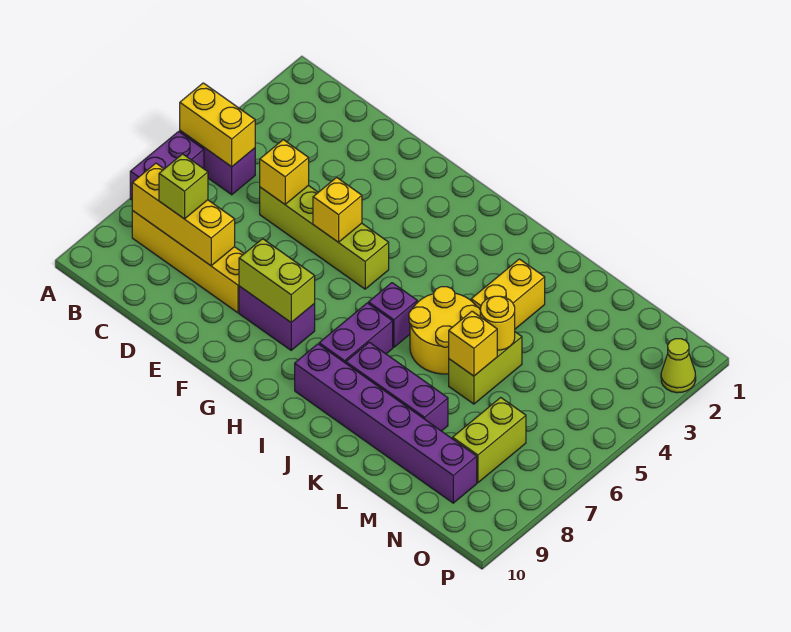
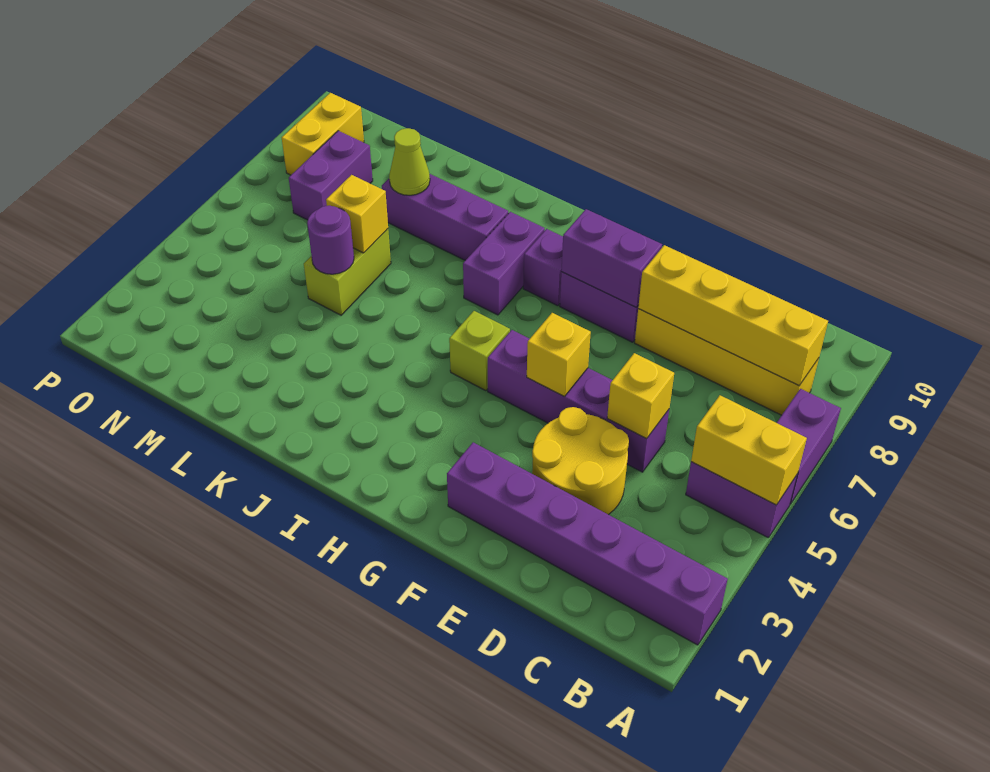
yellow 1x3 brick [132,163,235,266] -> yellow 1x4 brick [638,245,828,386]
lime 1x1 brick [159,154,208,219] -> lime 1x1 brick moved to [449,311,510,391]
lime 1x4 brick [260,185,389,289] -> purple 1x4 brick [488,330,669,472]
lime 1x2 brick [239,239,315,322] -> purple 1x2 brick [561,209,662,307]
purple 1x1 brick [368,283,417,347] -> purple 1x1 brick moved to [523,229,563,306]
purple 1x6 brick [295,344,477,503] -> purple 1x6 brick moved to [447,442,728,645]
yellow 2x2 round brick [409,287,480,374] -> yellow 2x2 round brick moved to [532,407,629,515]
yellow 1x2 brick [471,259,545,329] -> yellow 1x2 brick moved to [282,93,364,175]
yellow 1x1 round brick [480,296,515,350] -> purple 1x1 round brick [307,206,354,274]
lime 1x2 brick [453,397,526,483] -> purple 1x2 brick [289,131,373,220]
lime 1x1 cone [661,339,696,393] -> lime 1x1 cone moved to [389,128,430,195]

